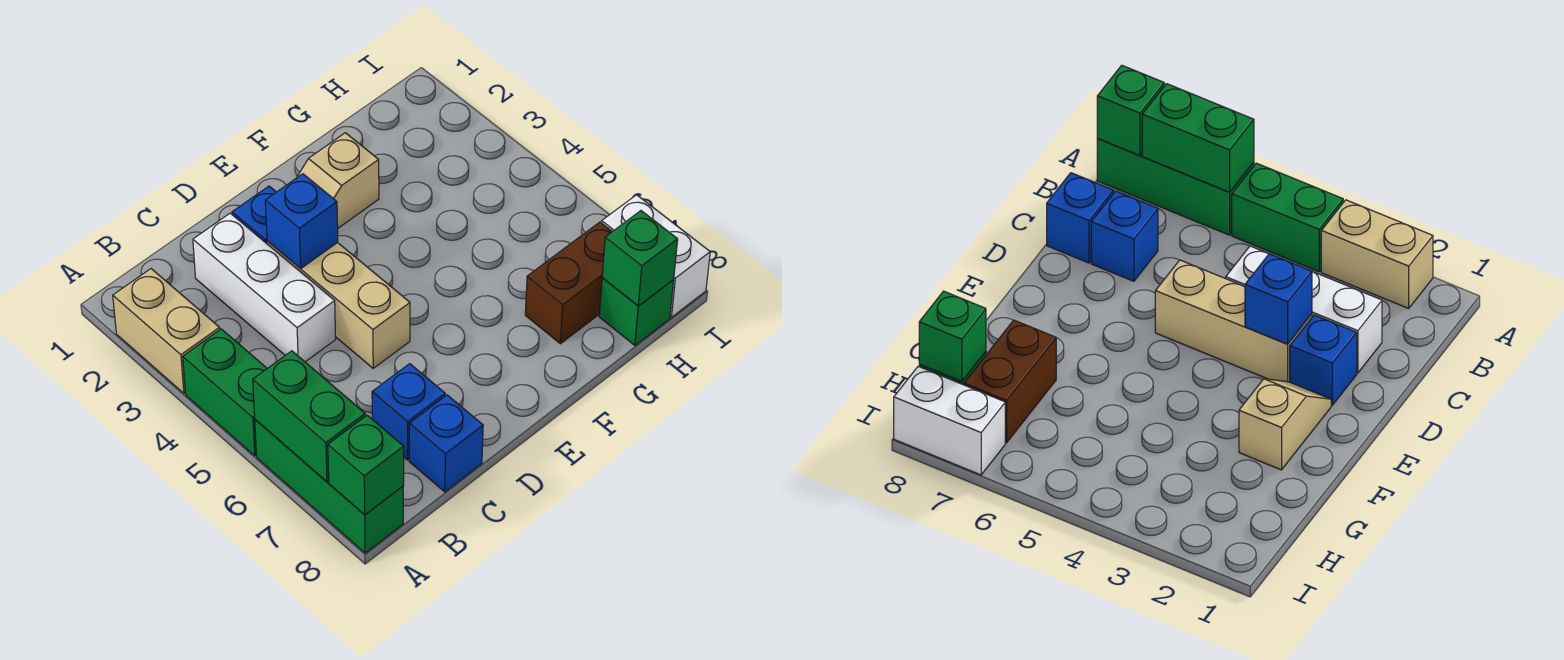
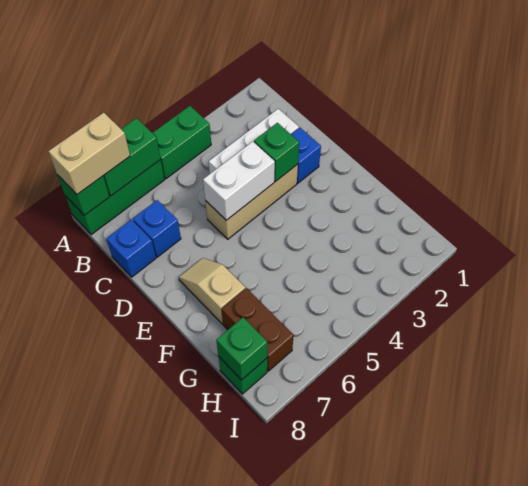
tan 1x2 brick [113,269,220,393] -> tan 1x2 brick moved to [49,113,130,194]
blue 1x1 brick [265,174,338,269] -> green 1x1 brick [254,123,299,182]
tan 1x2 slope [297,133,379,228] -> tan 1x2 slope moved to [179,258,245,324]
white 1x2 brick [602,195,710,317] -> white 1x2 brick moved to [203,141,275,220]

